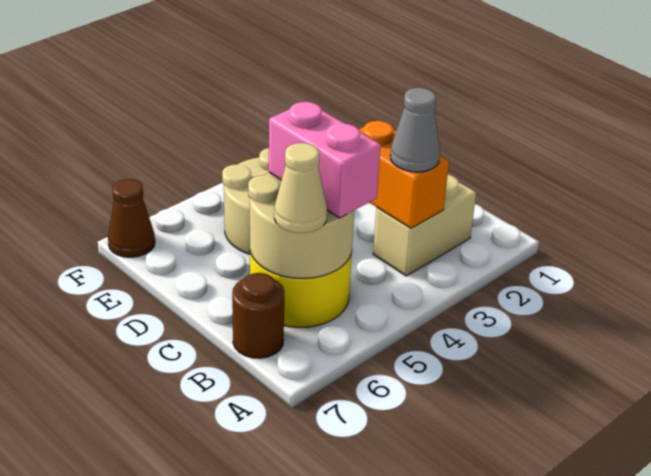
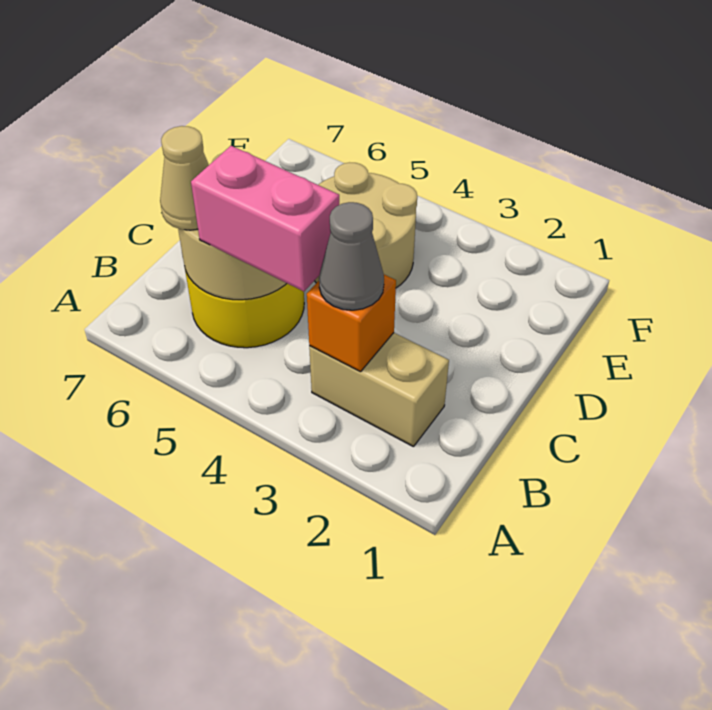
orange 1x2 brick [359,120,449,228] -> orange 1x1 brick [307,275,396,372]
pink 1x2 brick [269,102,381,218] -> pink 1x2 brick turned to [191,146,339,291]
brown 1x1 round brick [232,273,284,358] -> none
brown 1x1 cone [108,179,155,257] -> none

